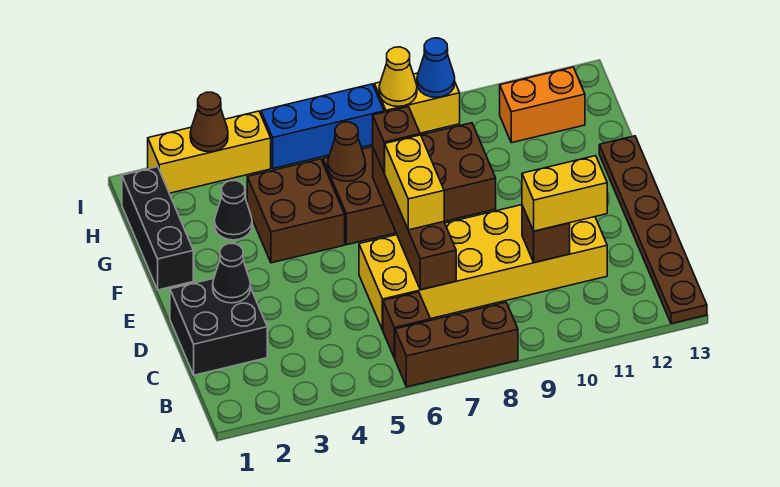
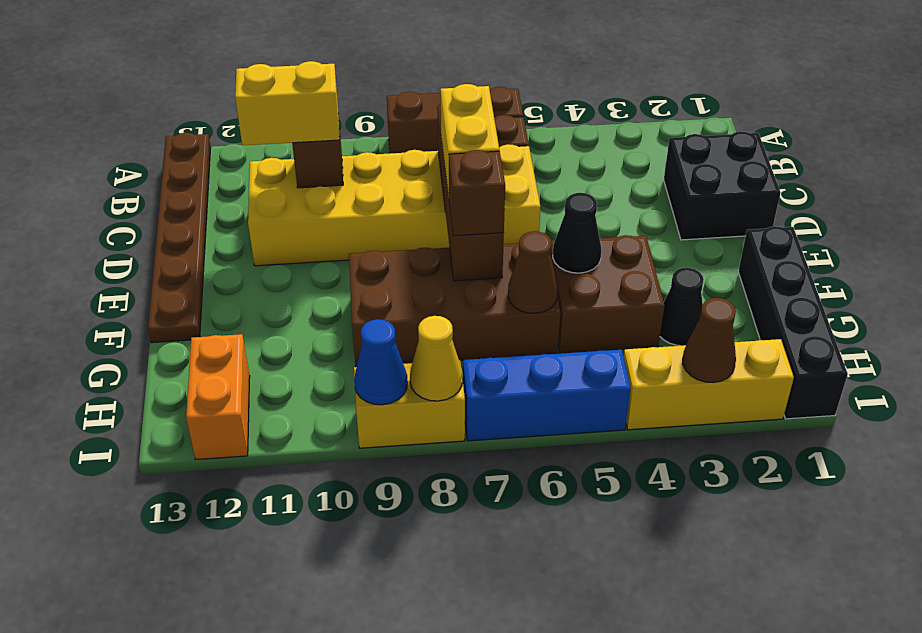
black 1x1 cone [213,243,250,303] -> black 1x1 cone moved to [553,193,601,273]
black 1x3 brick [122,167,193,290] -> black 1x4 brick [738,226,848,419]
orange 1x2 brick [500,67,585,143] -> orange 1x2 brick turned to [186,334,250,460]

